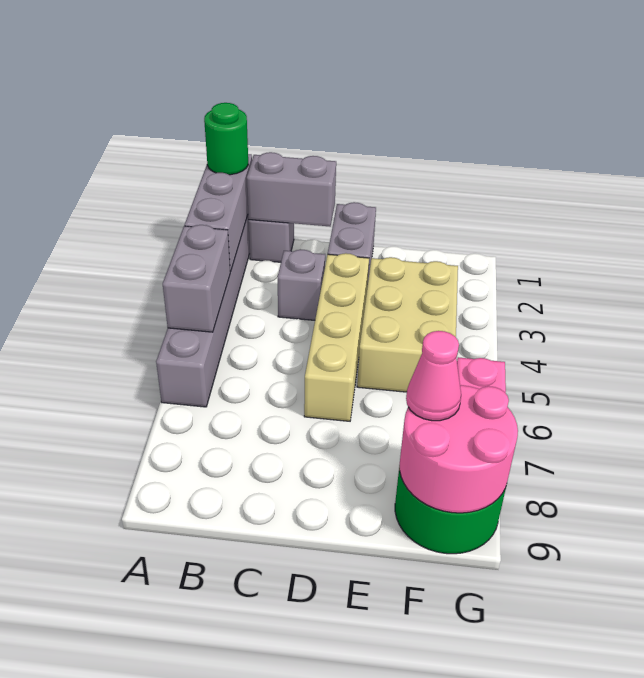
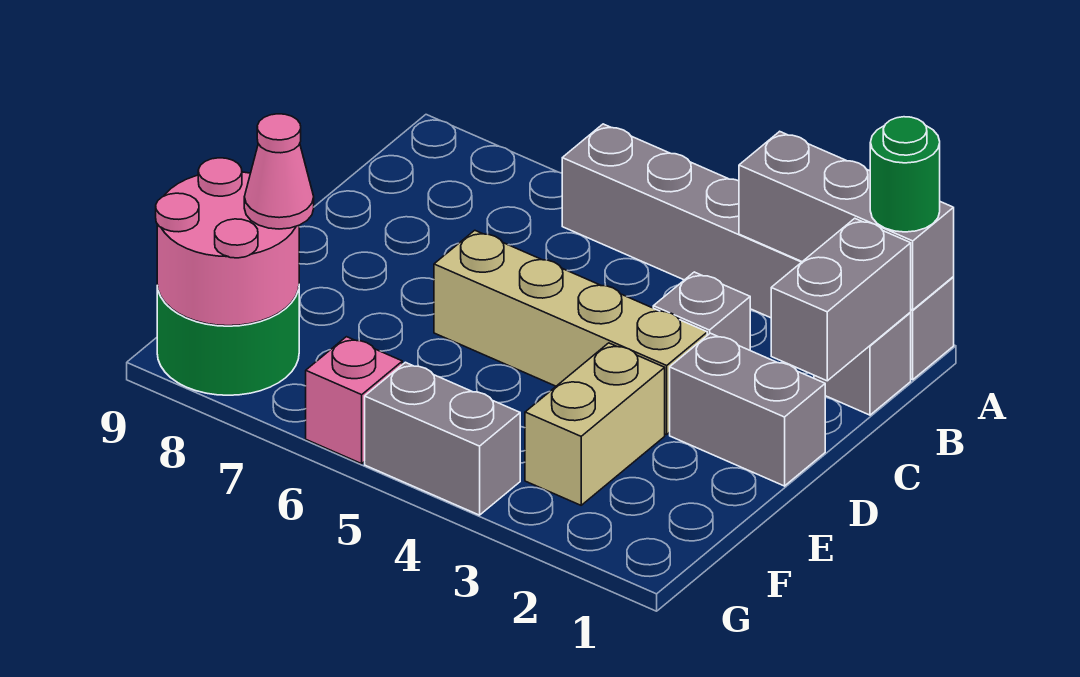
grey 1x2 brick [163,225,230,332] -> grey 1x2 brick moved to [365,362,520,515]
tan 2x3 brick [357,257,458,392] -> tan 1x2 brick [525,343,665,505]

